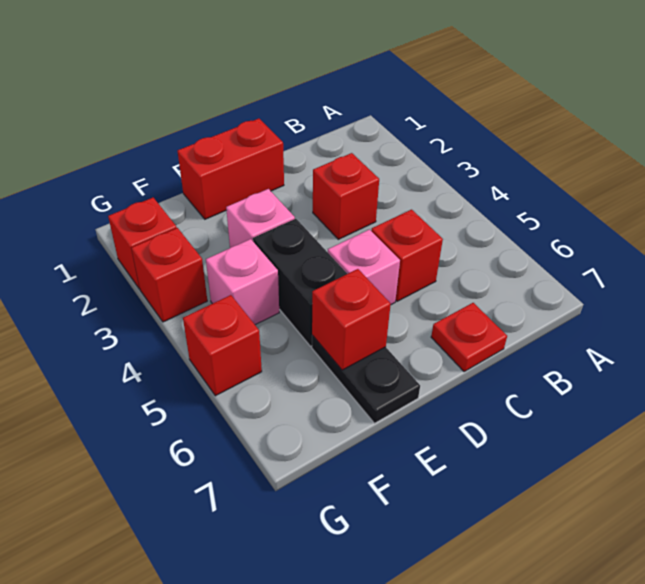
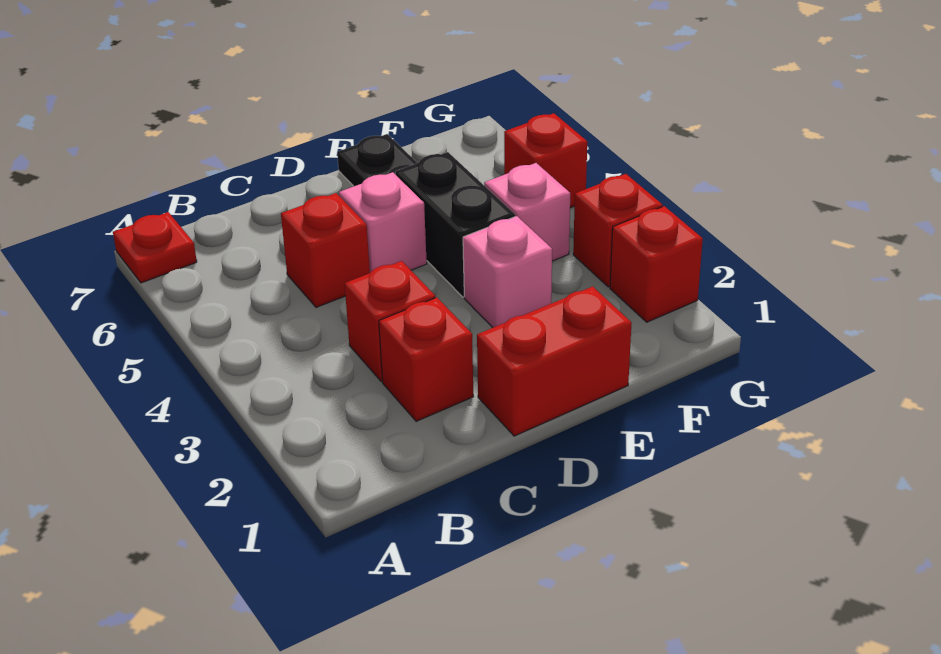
red 1x1 plate [431,303,507,372] -> red 1x1 plate moved to [113,212,197,283]
red 1x1 brick [312,269,391,370] -> red 1x1 brick moved to [379,297,473,421]

